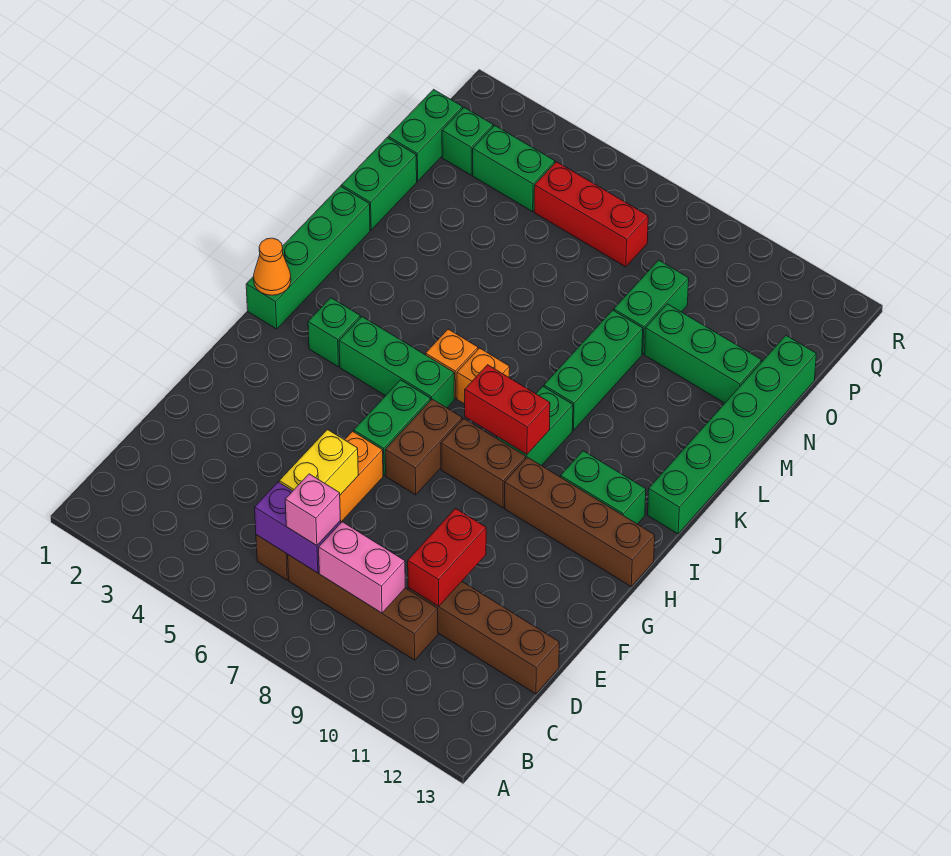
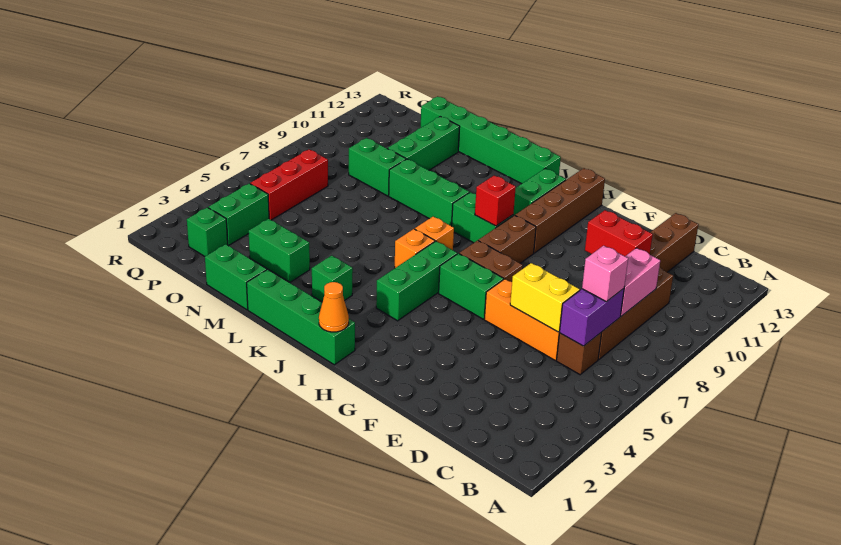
green 1x1 brick [308,298,360,367] -> green 1x1 brick moved to [312,255,353,302]
red 1x2 brick [465,365,550,454] -> red 1x1 brick [475,175,516,226]
green 1x2 brick [388,89,463,181] -> green 1x2 brick moved to [249,219,310,282]

